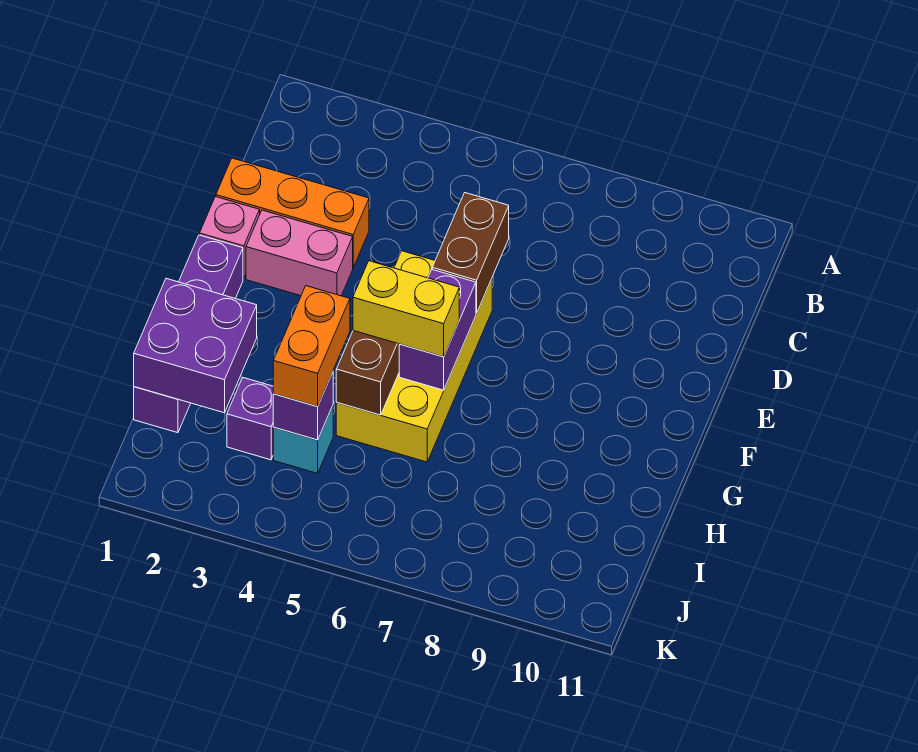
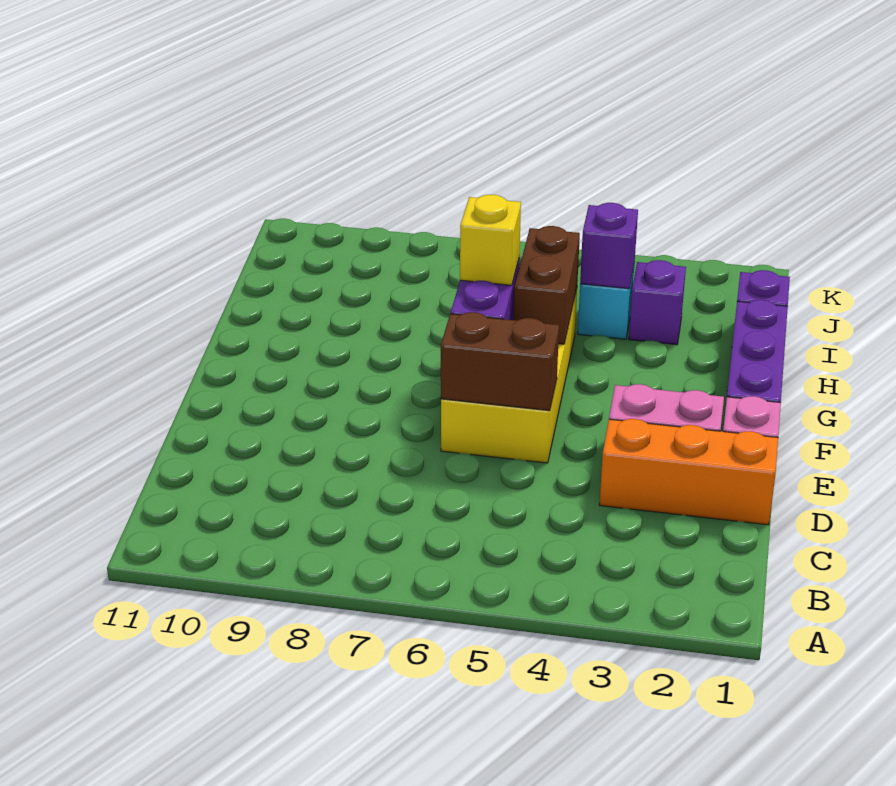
brown 1x2 brick [432,193,509,313] -> brown 1x2 brick turned to [441,312,559,411]
yellow 1x2 brick [353,261,459,357] -> yellow 1x1 brick [460,195,521,285]
purple 2x2 brick [134,278,257,413] -> none
orange 1x2 brick [273,286,350,407] -> none

